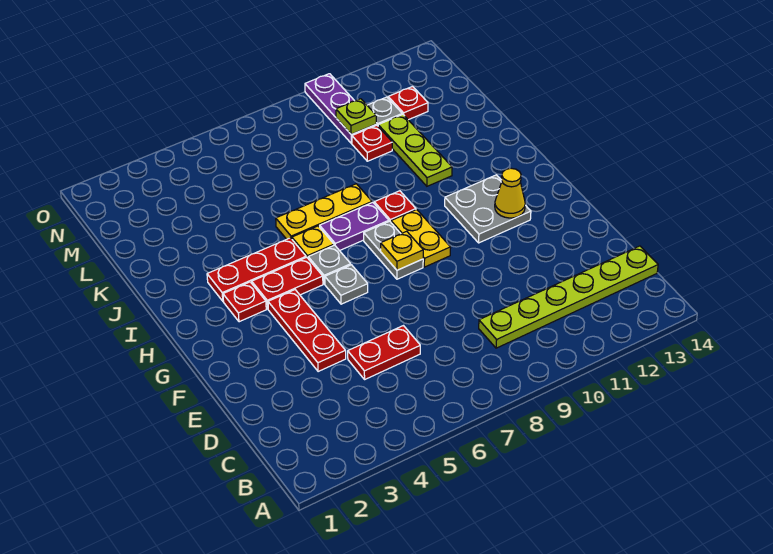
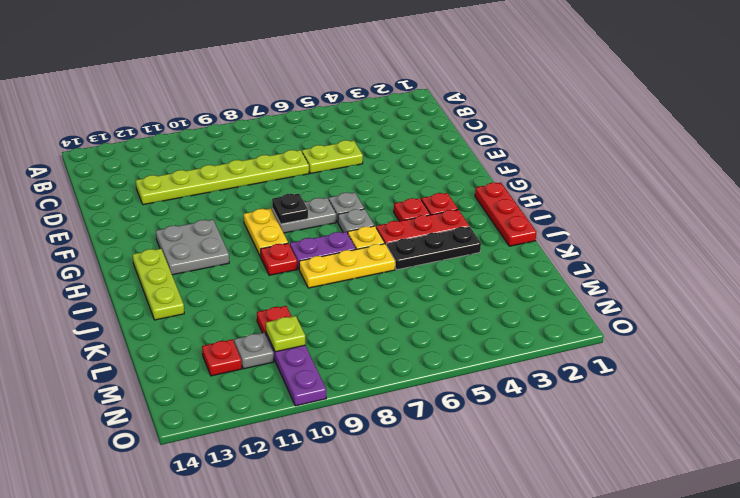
lime 1x6 plate [479,246,658,348] -> lime 1x6 plate moved to [136,150,309,205]
red 1x2 plate [348,326,420,379] -> lime 1x2 plate [302,140,363,173]
red 1x3 plate [268,290,346,372] -> red 1x3 plate moved to [475,183,536,246]
grey 1x2 plate [364,221,423,279] -> grey 1x2 plate turned to [272,198,336,233]
yellow 1x1 plate [381,231,423,270] -> black 1x1 plate [272,194,308,224]
yellow 1x1 cone [495,168,525,218] -> none
red 1x2 plate [252,257,323,309] -> red 1x1 plate [394,198,430,221]
none -> black 1x3 plate [387,226,481,270]
lime 1x3 plate [378,114,452,186] -> lime 1x3 plate moved to [133,249,184,320]

